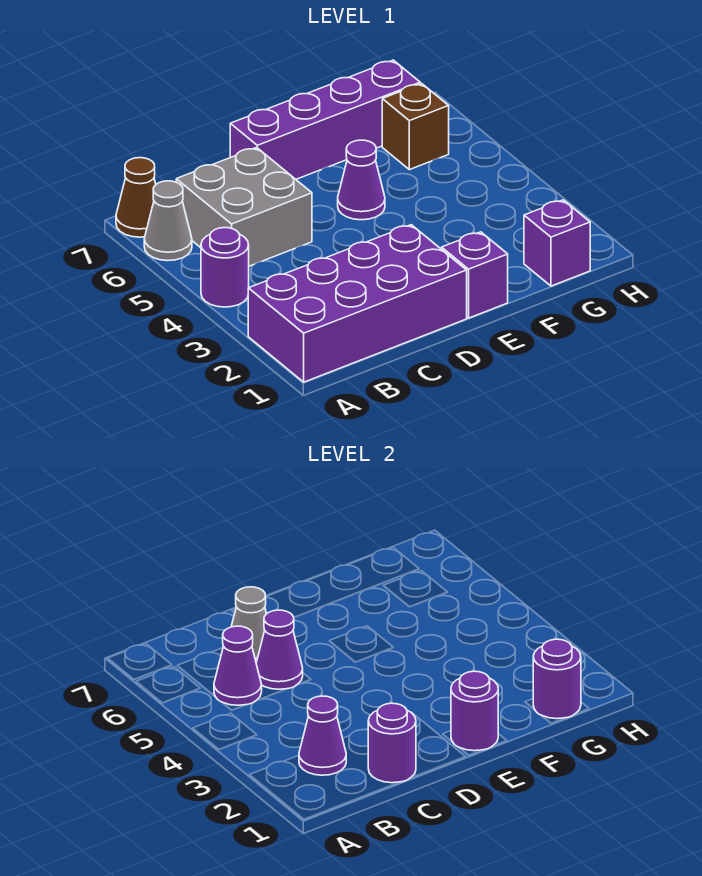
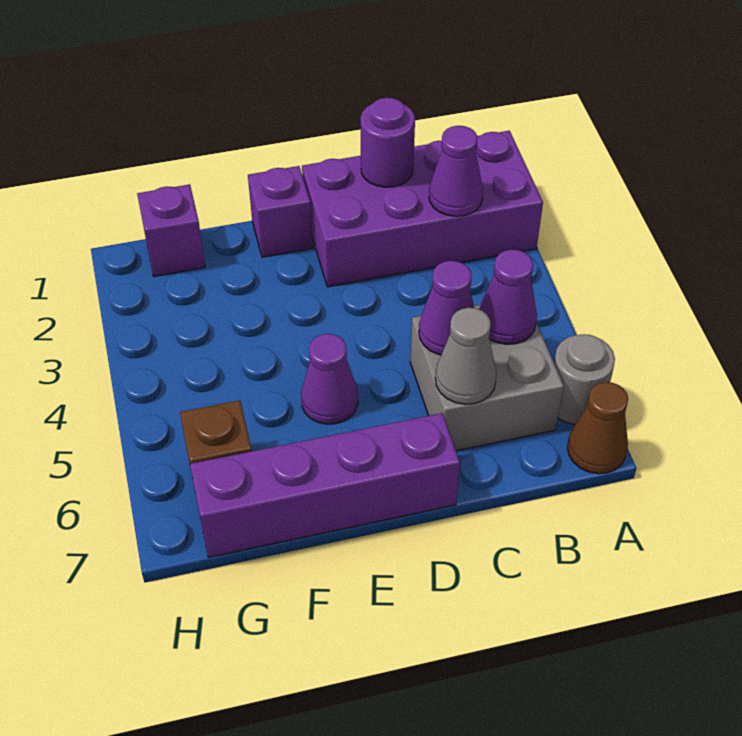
purple 1x1 round brick [201,228,249,307] -> none
grey 1x1 cone [144,181,192,261] -> grey 1x1 round brick [554,334,615,424]
purple 1x1 round brick [451,671,498,751] -> none
purple 1x1 round brick [533,639,581,719] -> none

